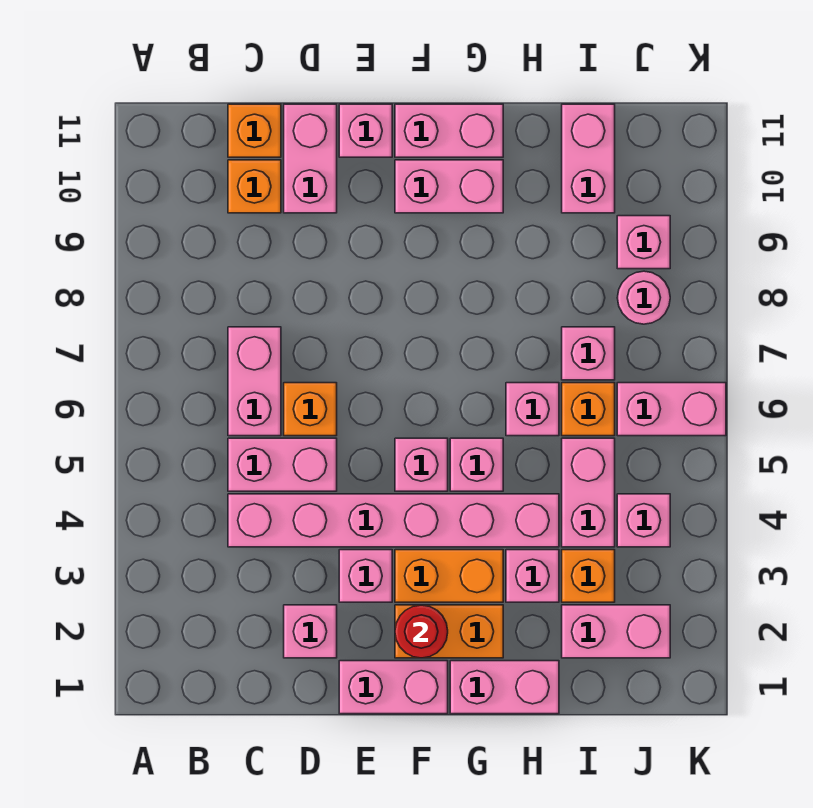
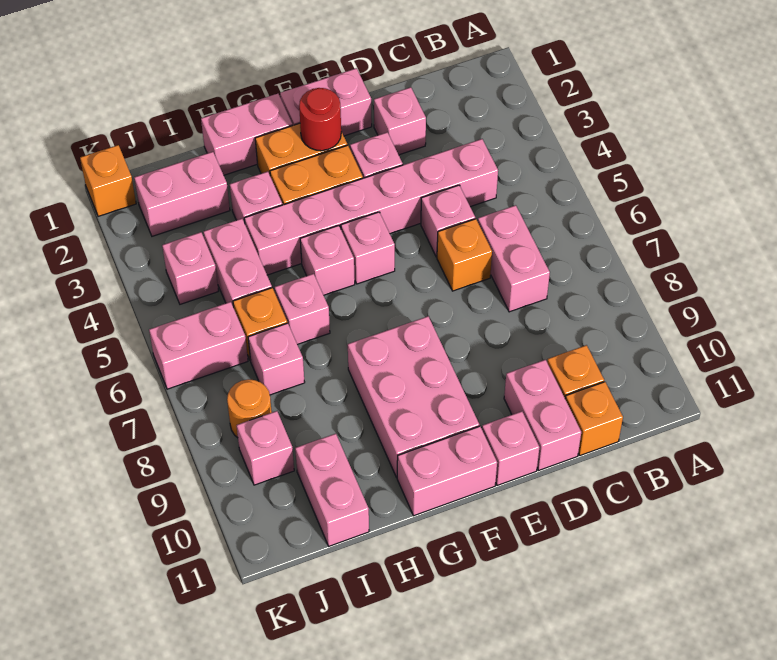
pink 1x2 brick [228,438,337,491] -> pink 1x1 brick [421,185,475,257]
pink 1x2 brick [395,160,503,213] -> pink 2x3 brick [348,316,479,477]
orange 1x1 brick [562,550,615,602] -> orange 1x1 brick moved to [80,145,136,216]
pink 1x1 round brick [617,271,670,324] -> orange 1x1 round brick [227,379,272,438]

